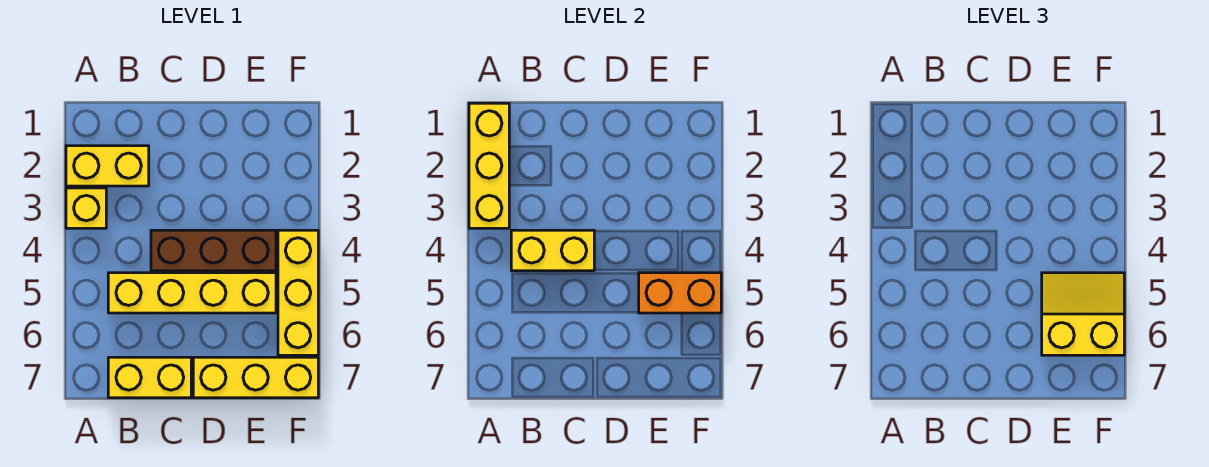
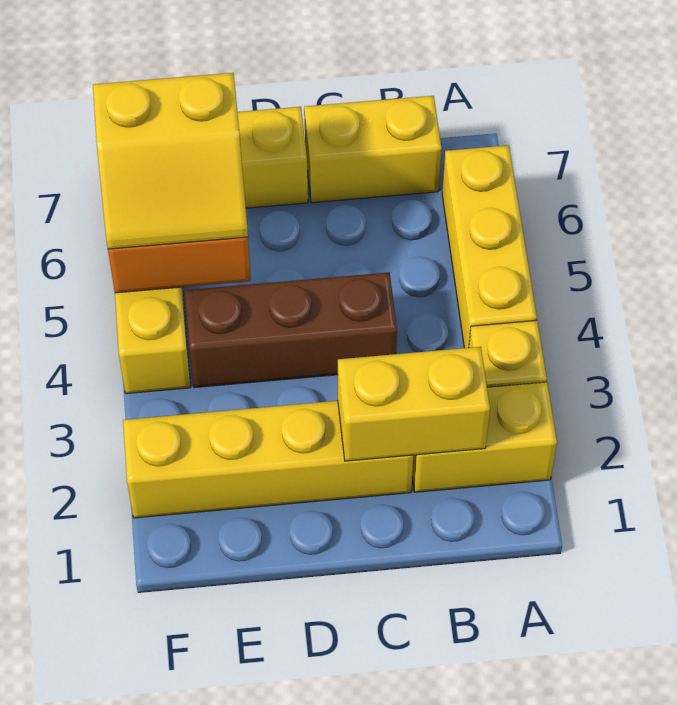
yellow 1x3 brick [469,103,509,228] -> yellow 1x3 brick moved to [442,145,537,348]
yellow 1x2 brick [511,230,594,271] -> yellow 1x2 brick moved to [338,347,490,461]
yellow 1x4 brick [108,273,276,313] -> yellow 1x4 brick moved to [123,401,413,518]

